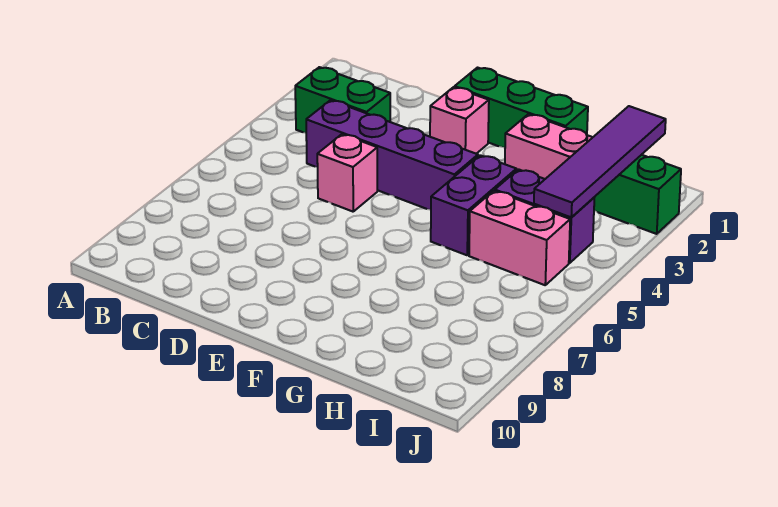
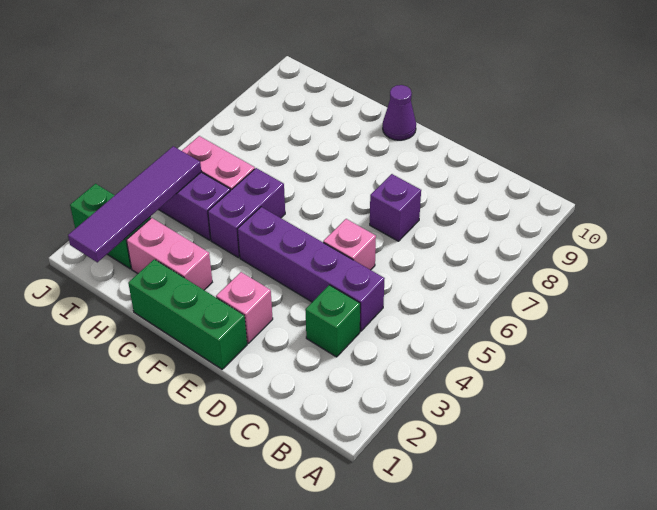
green 1x2 brick [295,67,390,133] -> green 1x1 brick [305,285,360,357]
none -> purple 1x1 brick [370,174,421,241]
none -> purple 1x1 cone [383,85,416,140]

